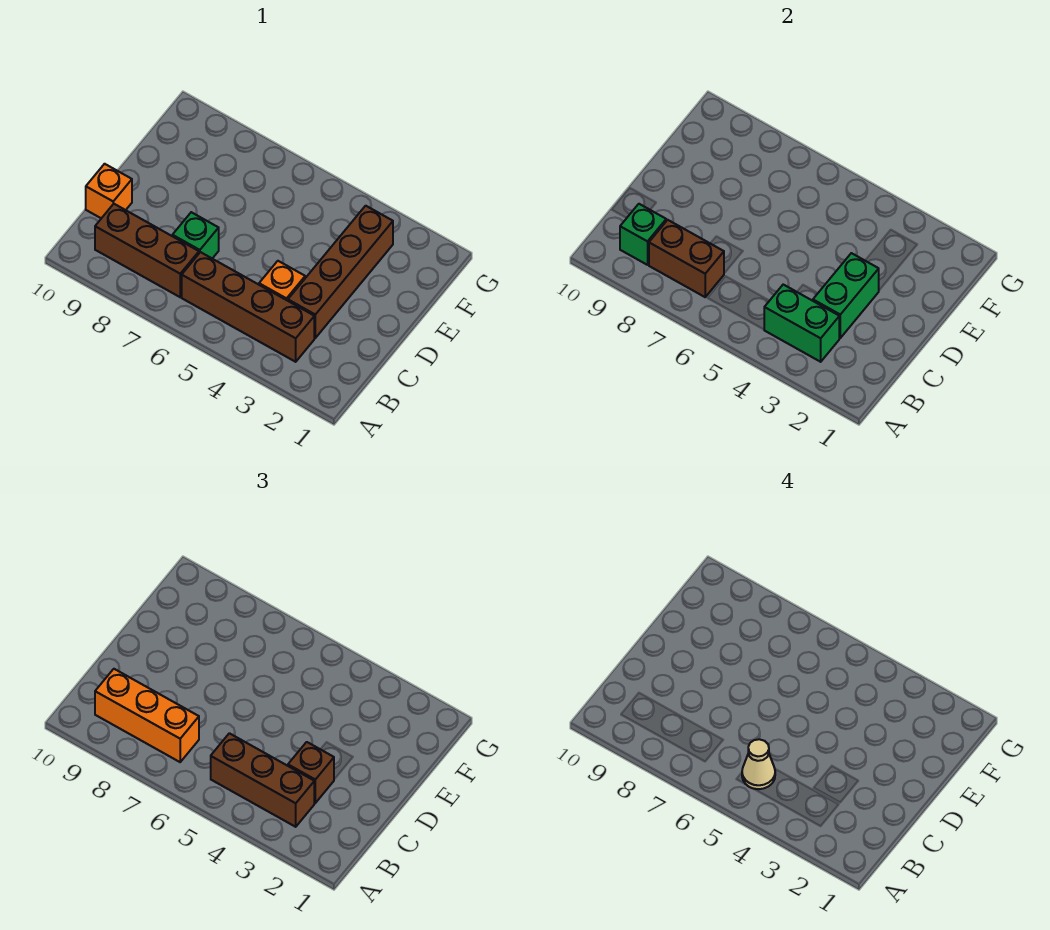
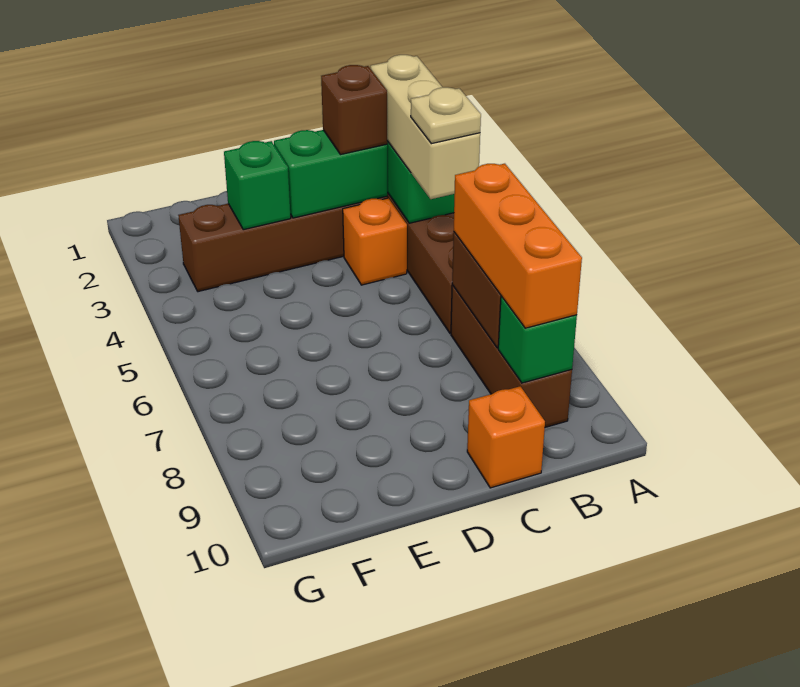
brown 1x3 brick [211,733,314,827] -> tan 1x3 brick [371,55,480,199]
tan 1x1 cone [742,739,775,789] -> tan 1x1 plate [411,87,481,144]
green 1x1 brick [172,212,219,258] -> green 1x1 brick moved to [224,141,291,230]

